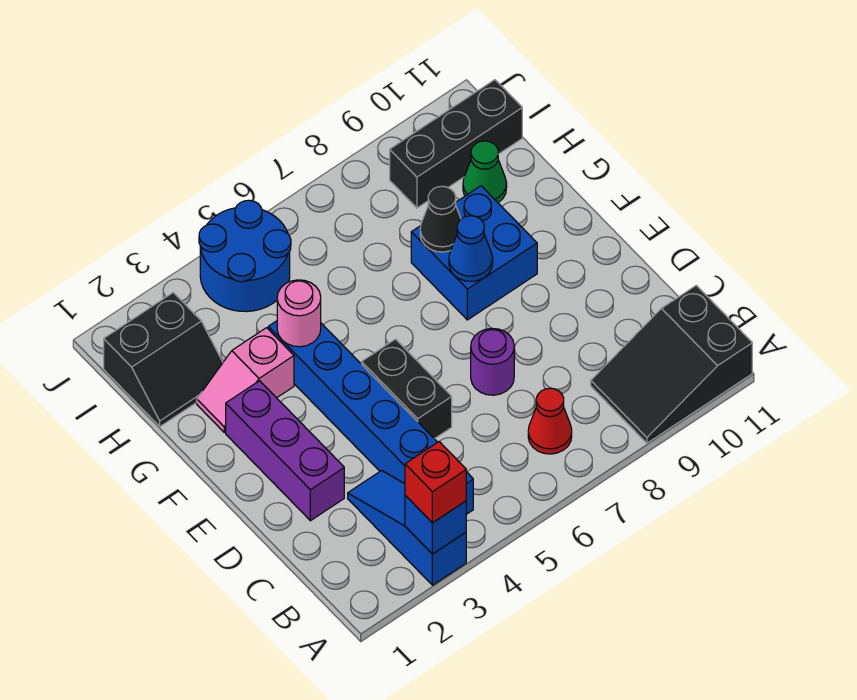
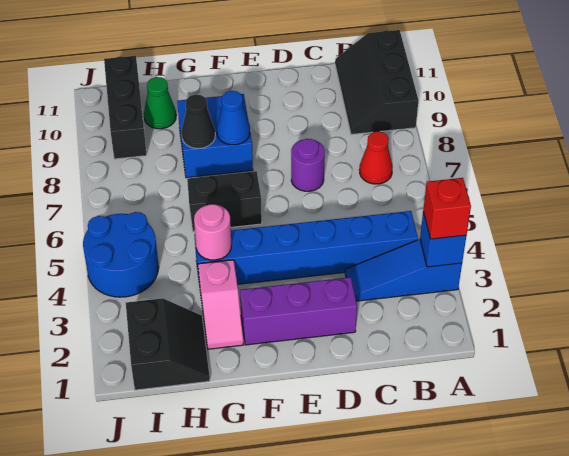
black 2x3 slope [591,285,752,443] -> black 2x3 slope turned to [335,30,418,134]
black 1x2 brick [362,339,452,439] -> black 1x2 brick moved to [187,171,262,231]

